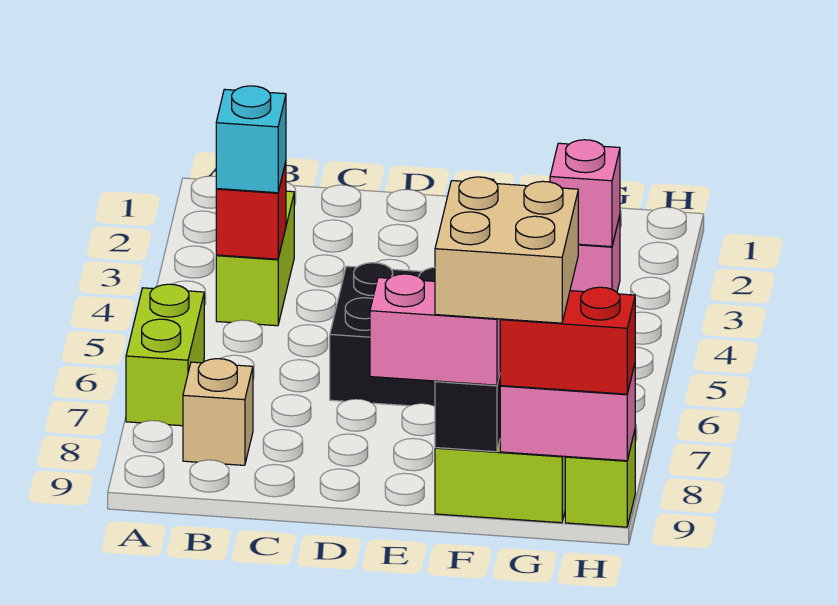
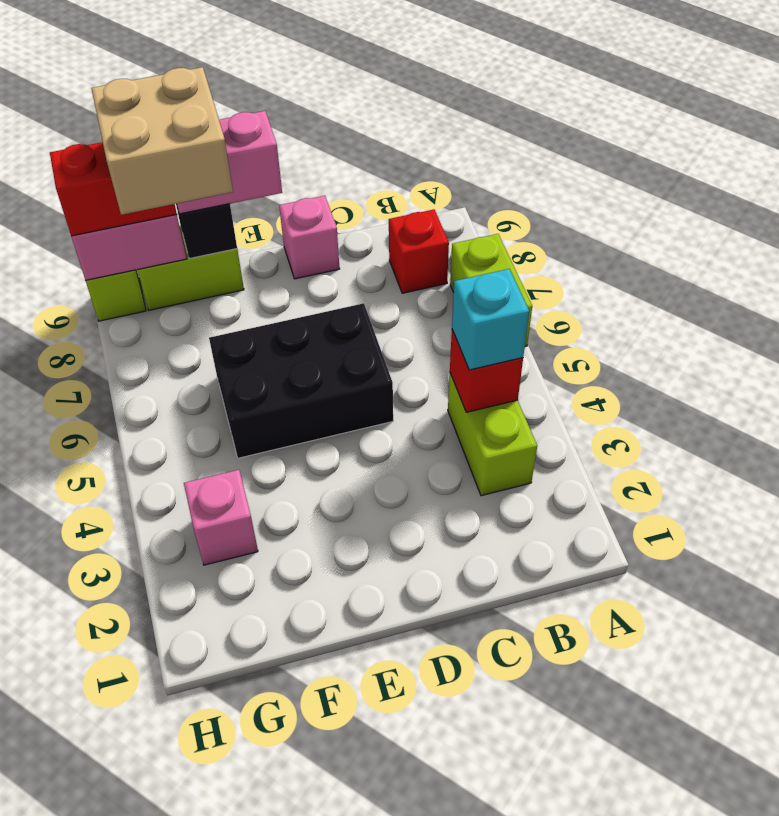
tan 1x1 brick [183,359,253,465] -> red 1x1 brick [389,209,449,293]
pink 1x1 brick [550,140,620,247] -> pink 1x1 brick moved to [279,196,340,279]

